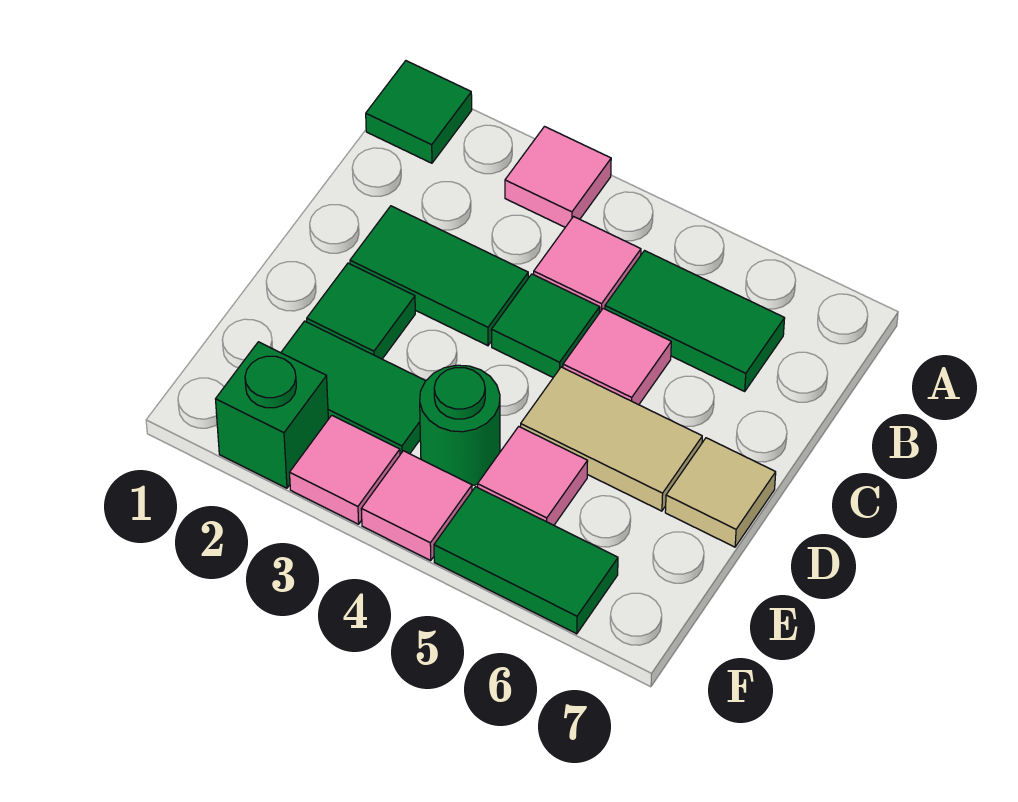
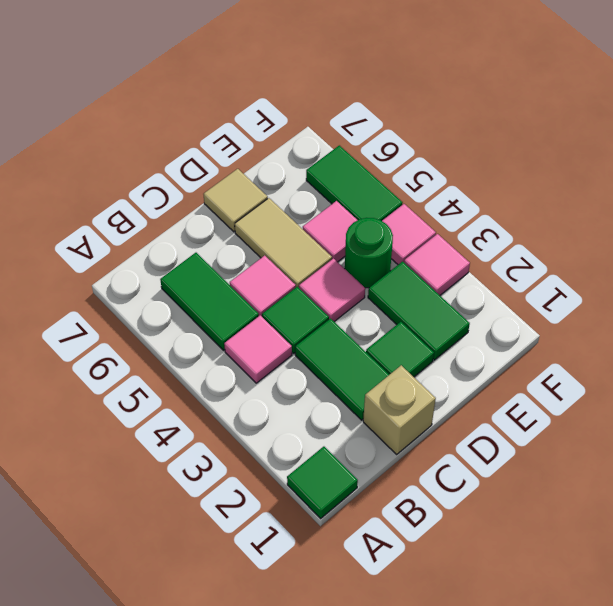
pink 1x1 tile [505,127,611,227] -> pink 1x1 tile moved to [299,258,365,322]
none -> tan 1x1 brick [363,365,436,454]
green 1x1 brick [216,342,328,488] -> none

